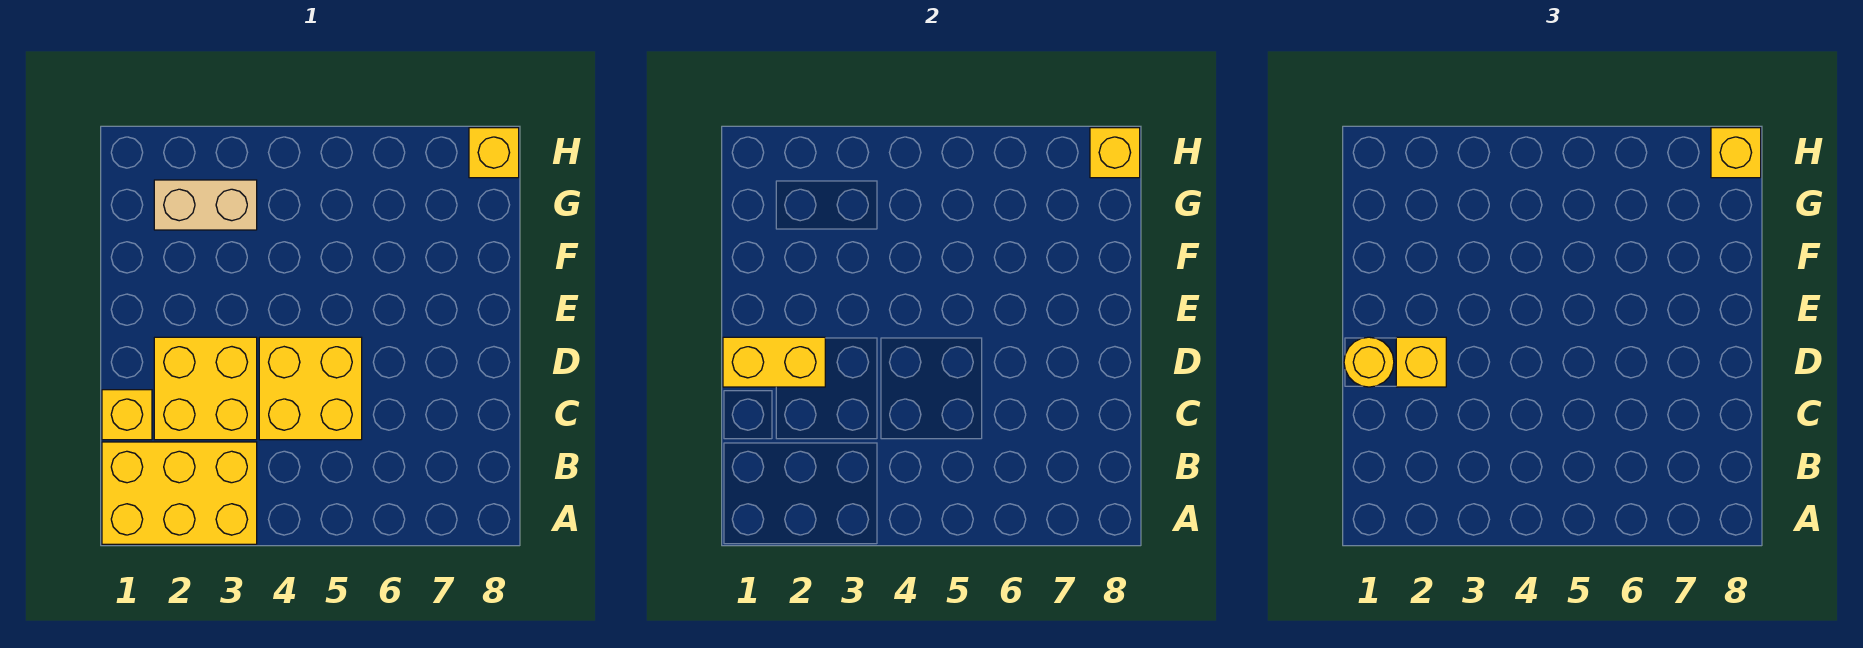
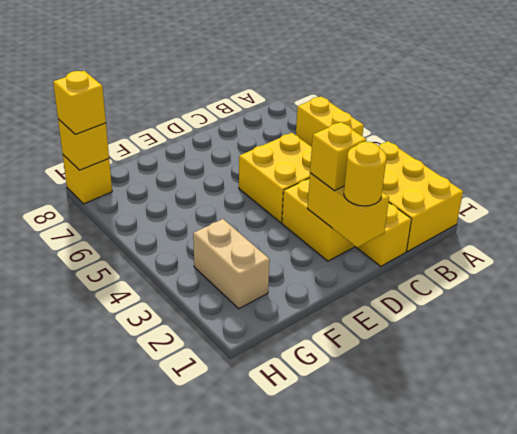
none -> yellow 1x2 brick [296,97,364,147]

